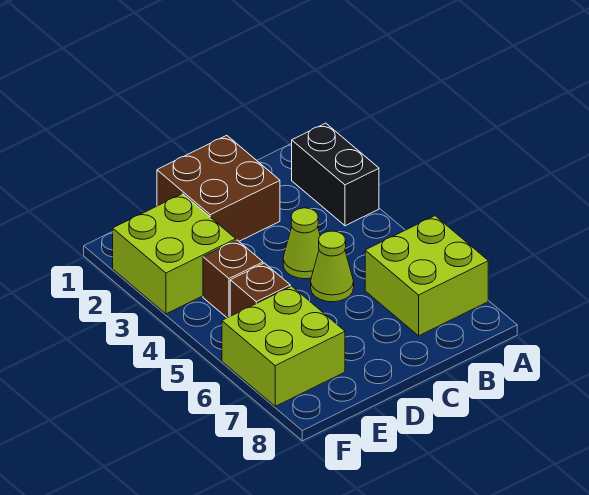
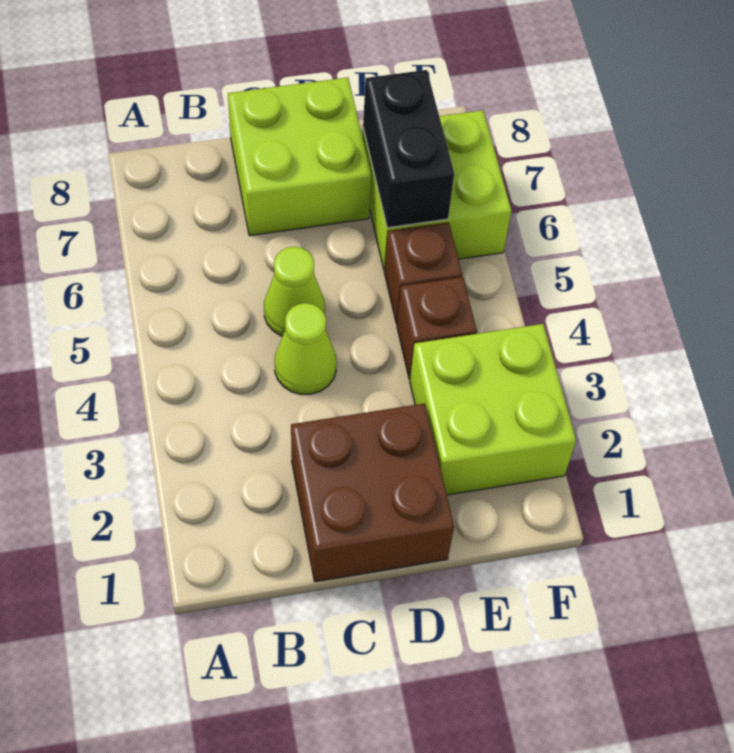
black 1x2 brick [292,123,379,226] -> black 1x2 brick moved to [363,70,454,228]
lime 2x2 brick [365,216,488,336] -> lime 2x2 brick moved to [228,78,371,236]

